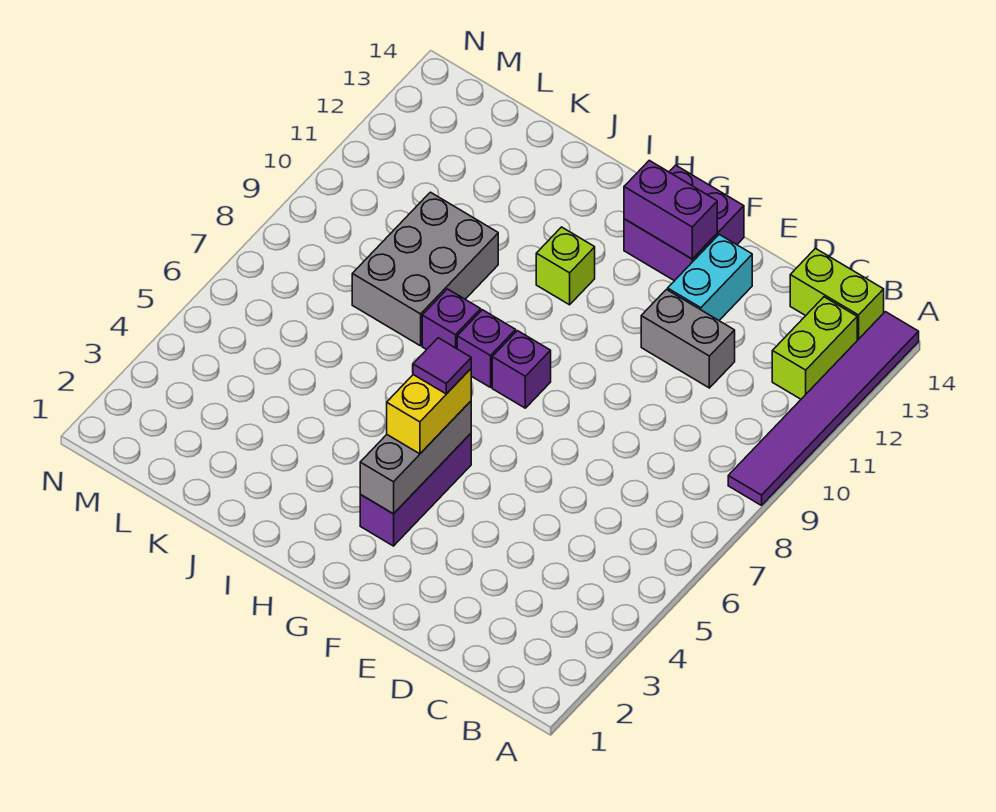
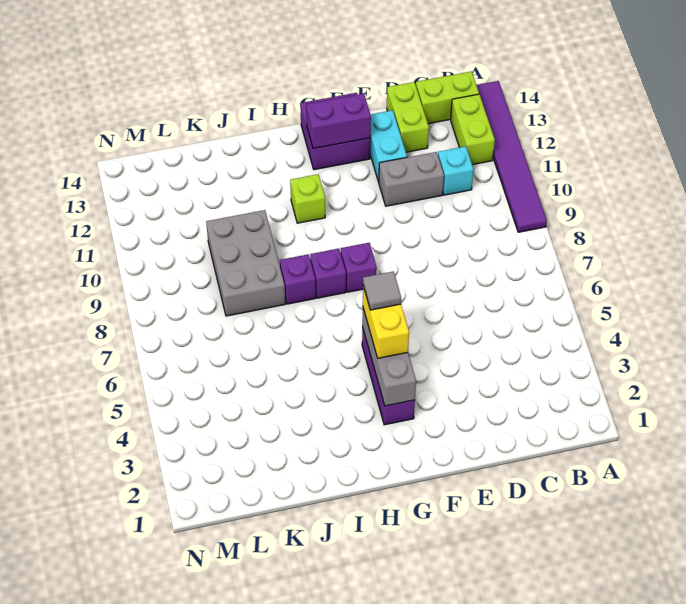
none -> cyan 1x1 brick [438,146,473,195]
none -> lime 1x2 brick [387,82,429,152]
purple 1x1 tile [413,338,471,394] -> grey 1x1 tile [363,271,401,310]

